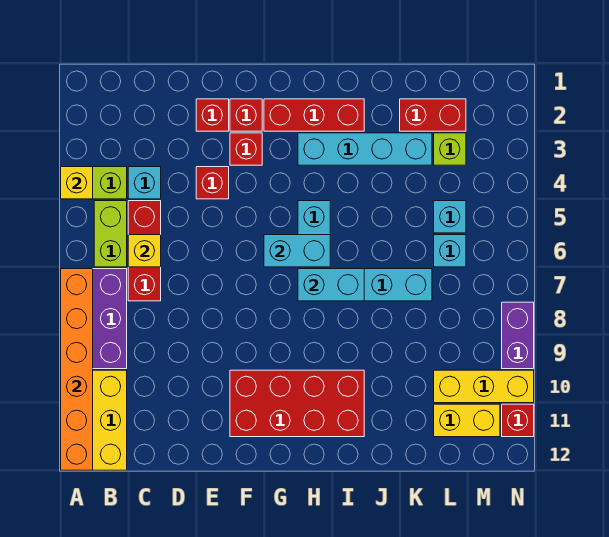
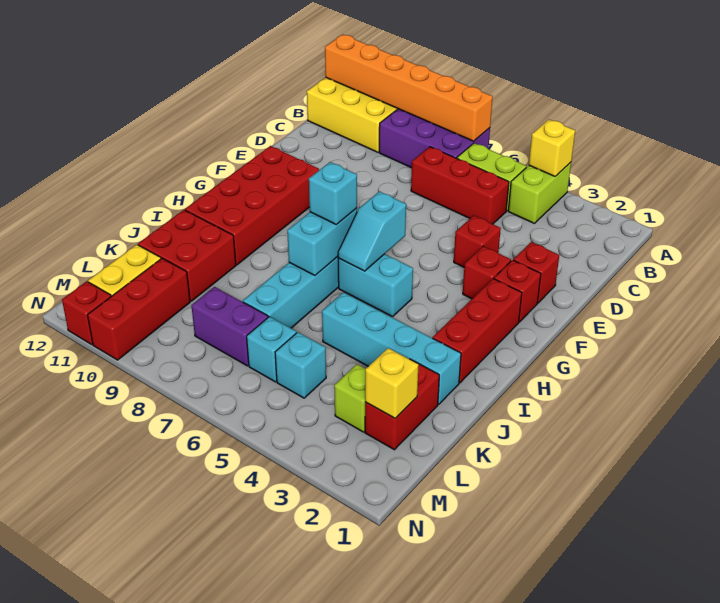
cyan 1x1 brick [128,167,161,199] -> cyan 1x1 brick moved to [309,162,357,225]
yellow 1x1 brick [128,235,161,267] -> yellow 1x1 brick moved to [365,348,419,418]
cyan 1x2 brick [264,235,330,267] -> cyan 1x2 slope [338,191,406,271]
cyan 1x4 brick [298,133,432,165] -> cyan 1x4 brick turned to [322,292,461,404]
none -> red 2x2 brick [138,210,236,301]
yellow 1x3 brick [434,370,534,403] -> red 1x3 brick [88,258,190,360]
purple 1x2 brick [502,302,534,369] -> purple 1x2 brick moved to [191,287,268,366]

